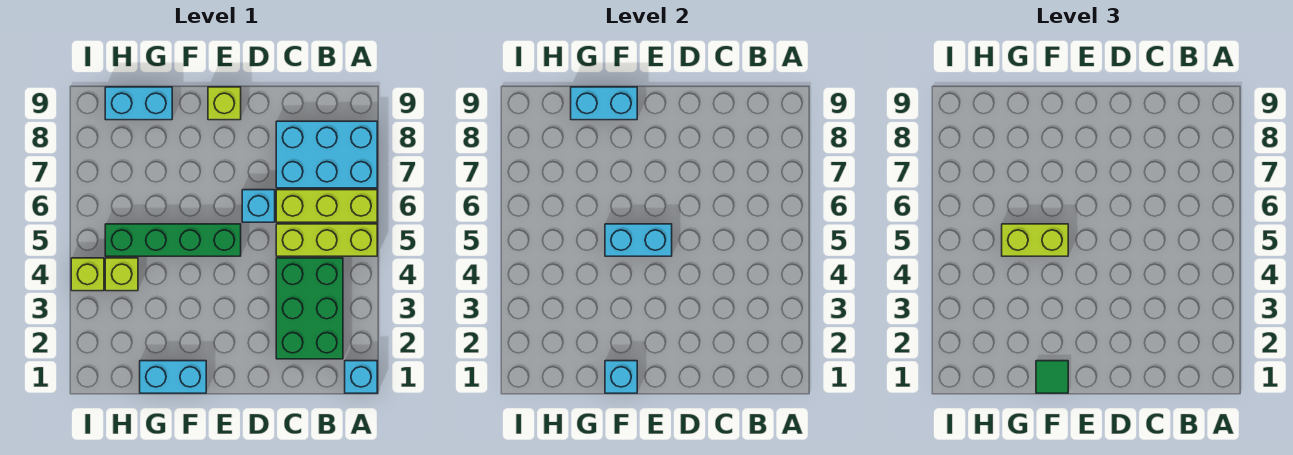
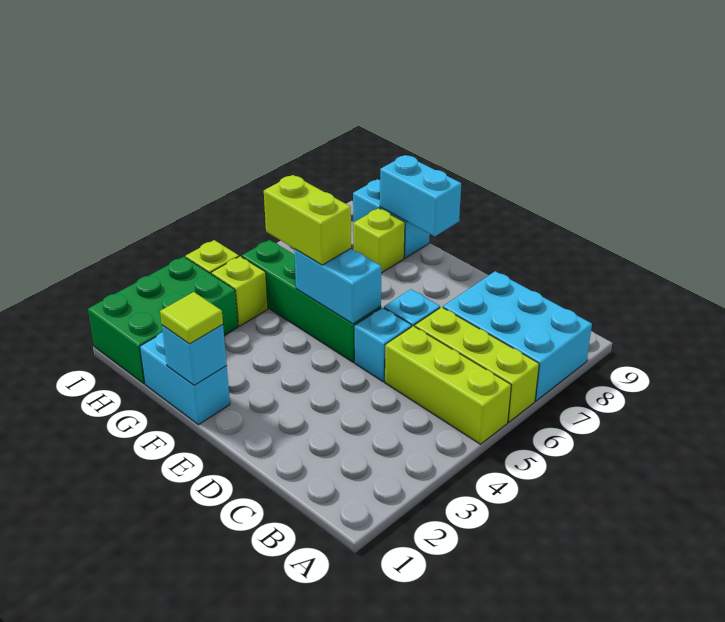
cyan 1x1 brick [345,361,377,393] -> cyan 1x1 brick moved to [355,308,412,382]
green 2x3 brick [276,258,343,359] -> green 2x3 brick moved to [88,257,238,384]
lime 1x1 brick [208,87,241,120] -> lime 1x1 brick moved to [353,208,405,273]
green 1x1 tile [1036,361,1068,393] -> lime 1x1 tile [160,292,223,344]

